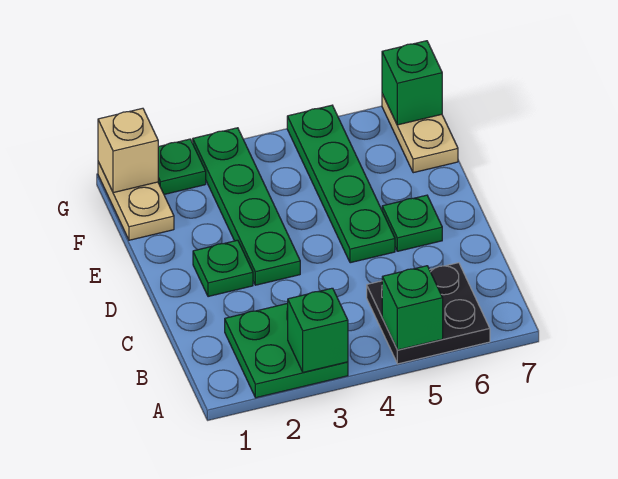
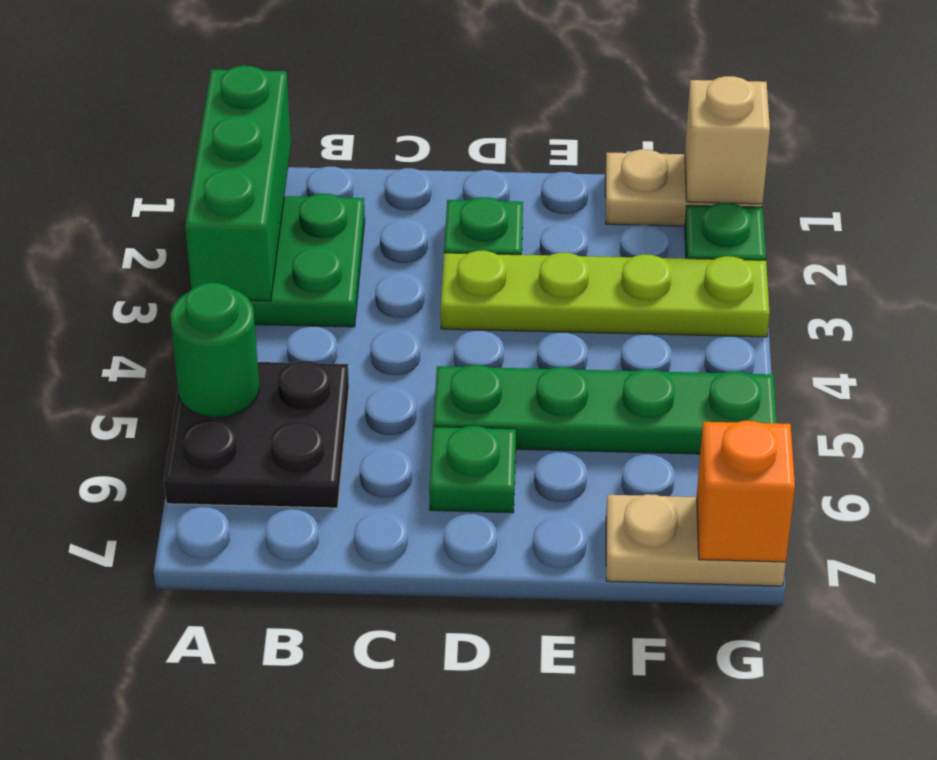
green 1x1 brick [288,288,348,372] -> green 1x3 brick [185,66,291,301]
green 1x1 brick [382,266,443,350] -> green 1x1 round brick [170,283,260,418]
green 1x4 plate [193,128,300,285] -> lime 1x4 plate [441,251,770,337]
green 1x1 brick [382,41,442,125] -> orange 1x1 brick [697,421,795,562]

